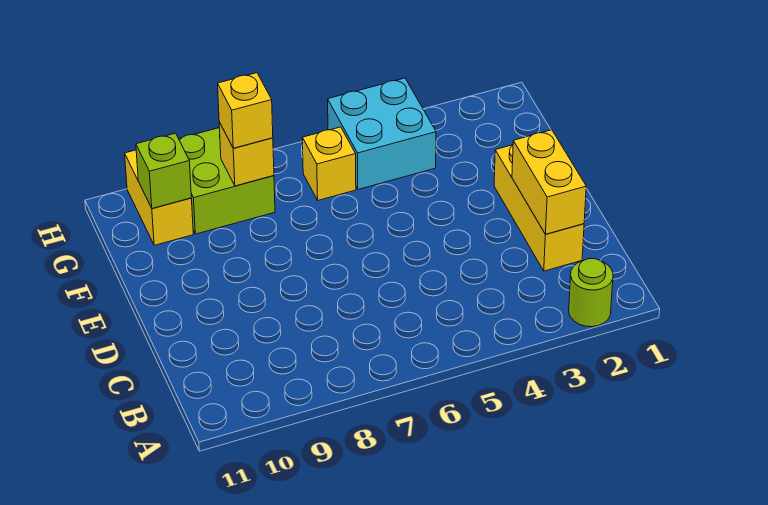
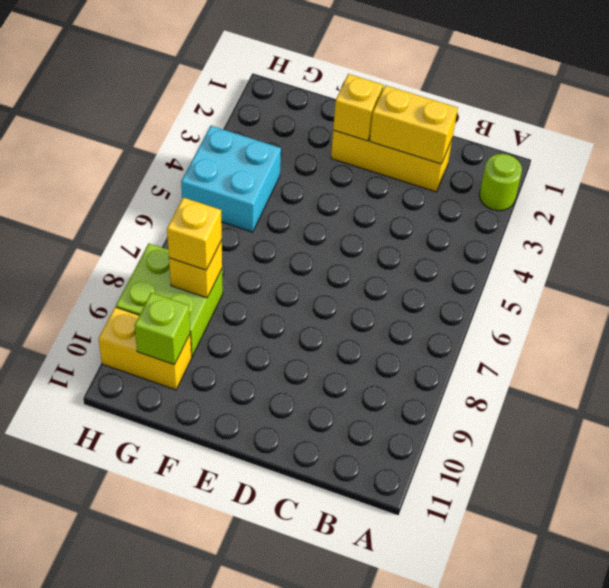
yellow 1x1 brick [302,127,356,200] -> yellow 1x1 brick moved to [333,74,383,141]

